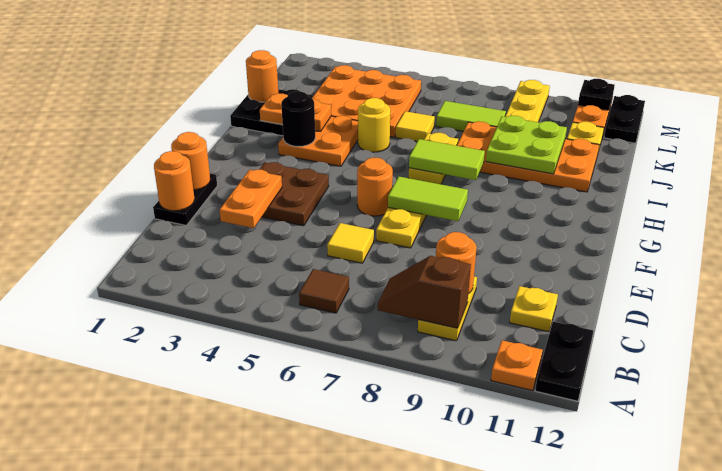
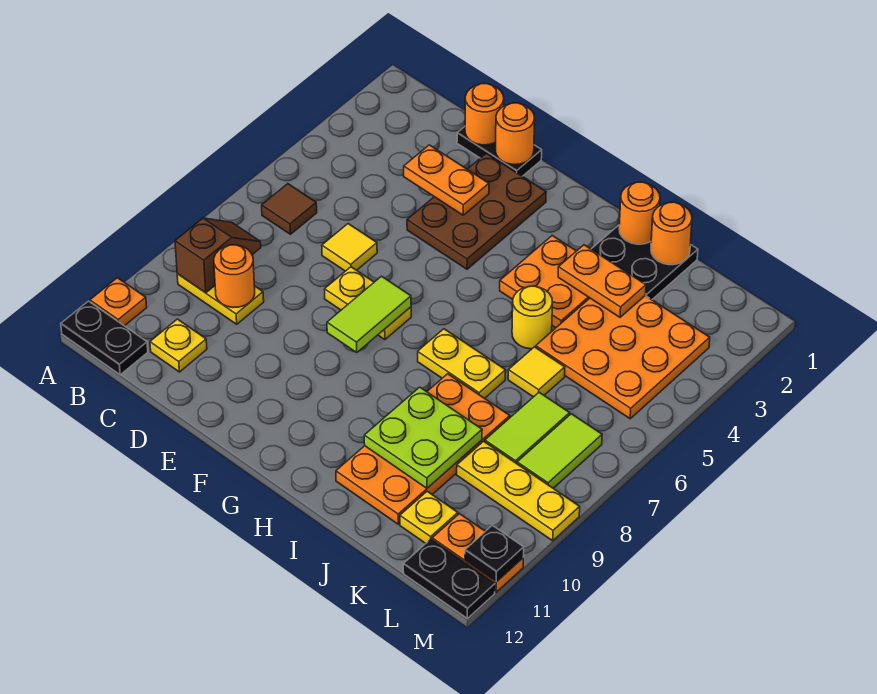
brown 2x2 plate [259,162,329,226] -> brown 2x3 plate [407,153,546,269]
orange 1x1 round brick [357,158,393,216] -> orange 1x1 round brick moved to [619,182,660,244]
black 1x1 round brick [281,91,315,147] -> none
lime 1x2 tile [409,139,485,180] -> lime 1x2 tile moved to [517,414,602,488]
orange 1x2 plate [260,93,331,131] -> orange 1x2 plate turned to [558,245,646,317]

